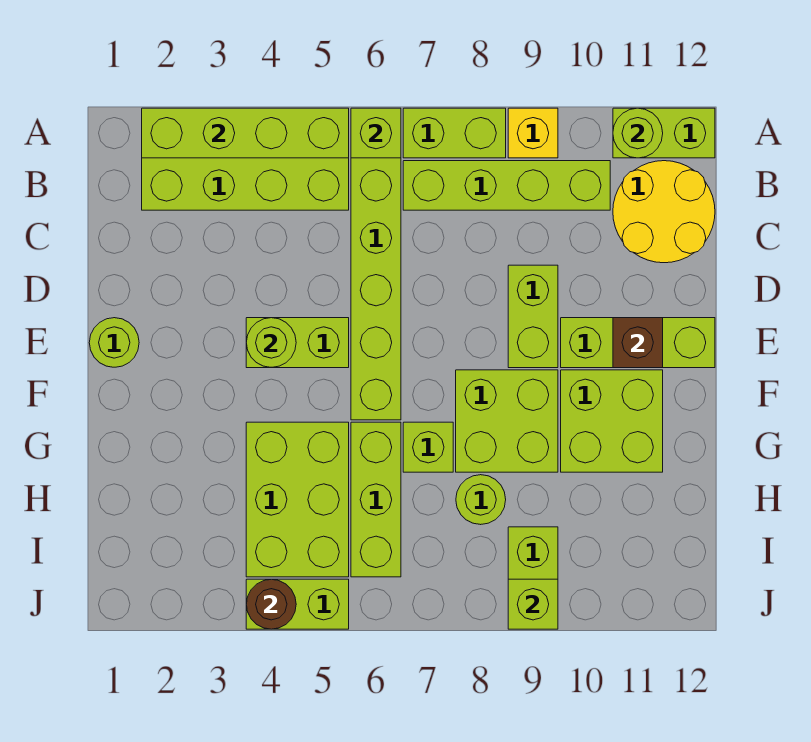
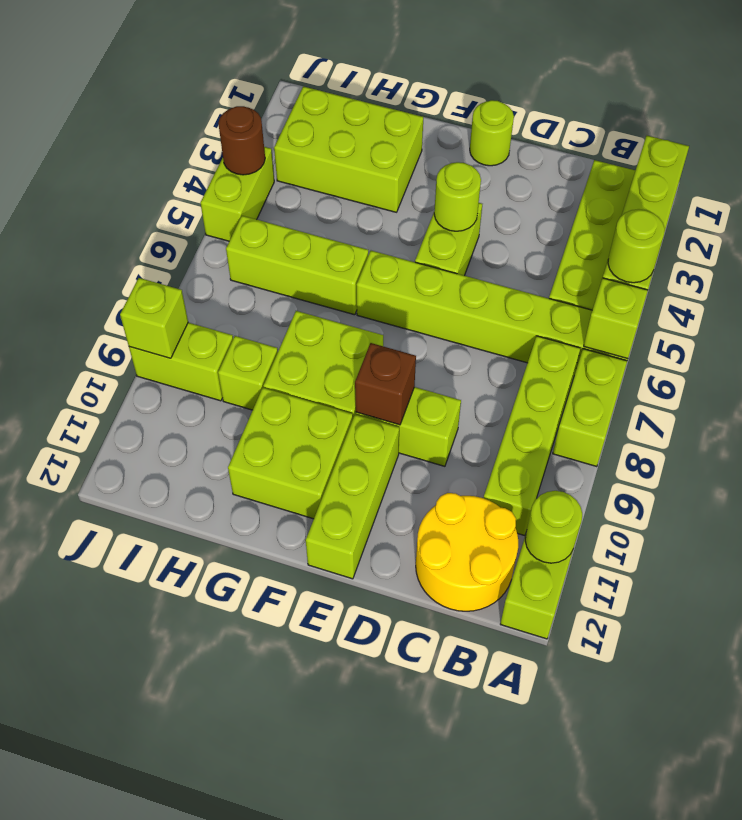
yellow 1x1 brick [508,108,558,158] -> none
brown 1x1 brick [613,318,663,368] -> brown 1x1 brick moved to [355,343,416,425]
lime 2x3 brick [246,422,349,577] -> lime 2x3 brick moved to [274,86,423,212]
lime 1x1 brick [403,422,453,472] -> lime 1x1 brick moved to [218,336,278,410]
lime 1x1 round brick [456,475,506,525] -> lime 1x1 round brick moved to [608,209,665,283]

